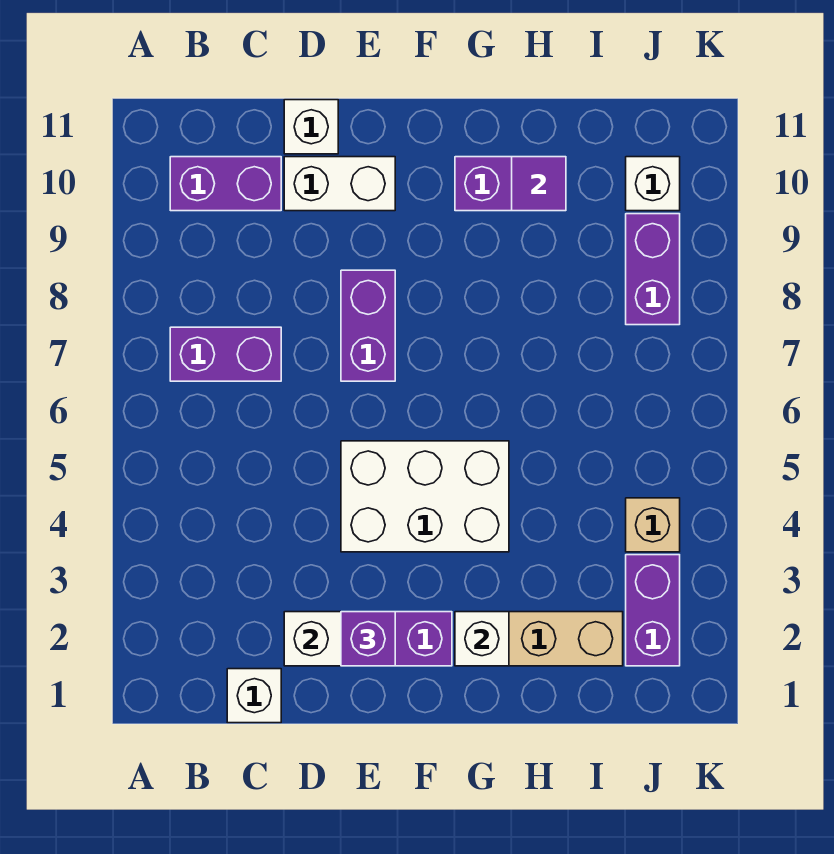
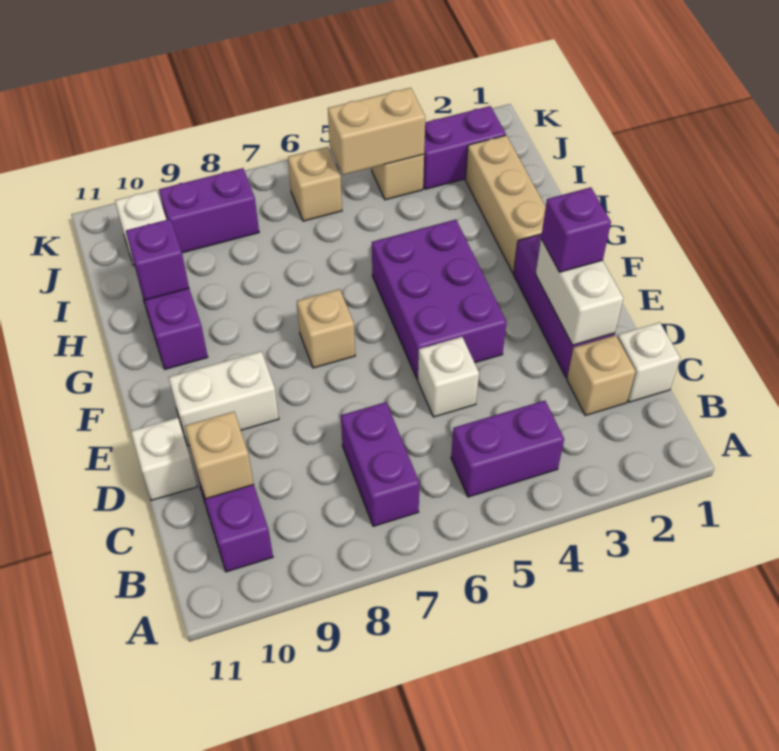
none -> tan 1x1 brick [567,335,636,416]
none -> tan 1x1 brick [185,412,254,499]
white 1x2 brick [284,157,395,211] -> white 1x2 brick turned to [168,351,279,446]
white 2x3 brick [341,441,509,552] -> purple 2x3 brick [372,220,507,379]
purple 1x2 brick [341,270,395,381] -> purple 1x2 brick moved to [451,401,564,497]
none -> tan 1x1 brick [297,289,355,368]
white 1x1 brick [455,612,509,666] -> white 1x1 brick moved to [418,337,479,417]
purple 1x1 tile [512,157,566,211] -> purple 1x1 brick [126,219,189,300]
none -> tan 1x2 brick [328,88,425,175]
none -> tan 1x1 brick [288,147,342,221]

